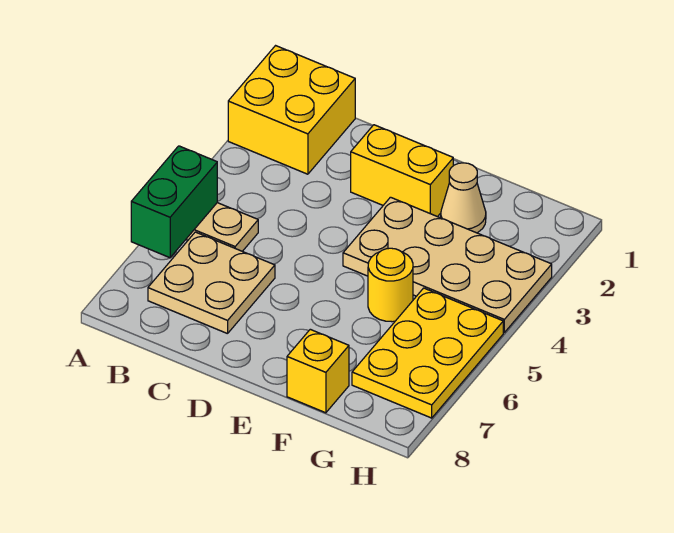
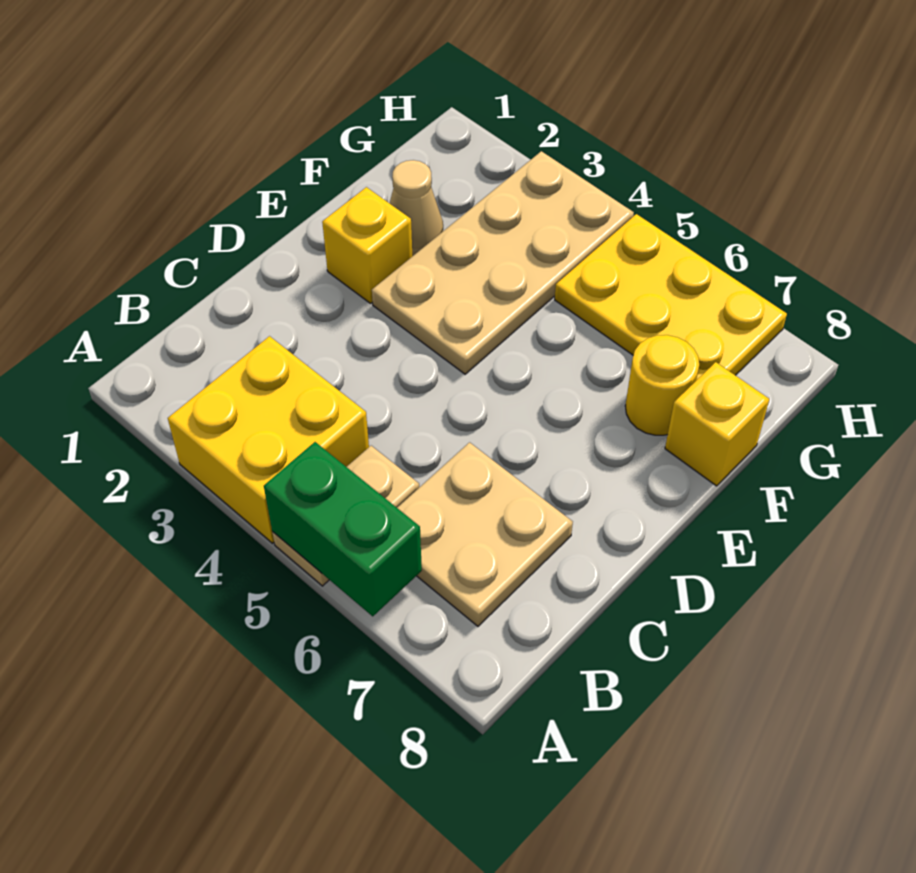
yellow 2x2 brick [228,46,355,174] -> yellow 2x2 brick moved to [168,336,369,543]
yellow 1x2 brick [351,125,453,217] -> yellow 1x1 brick [322,187,412,303]
yellow 1x1 round brick [368,248,413,322] -> yellow 1x1 round brick moved to [625,335,699,435]

